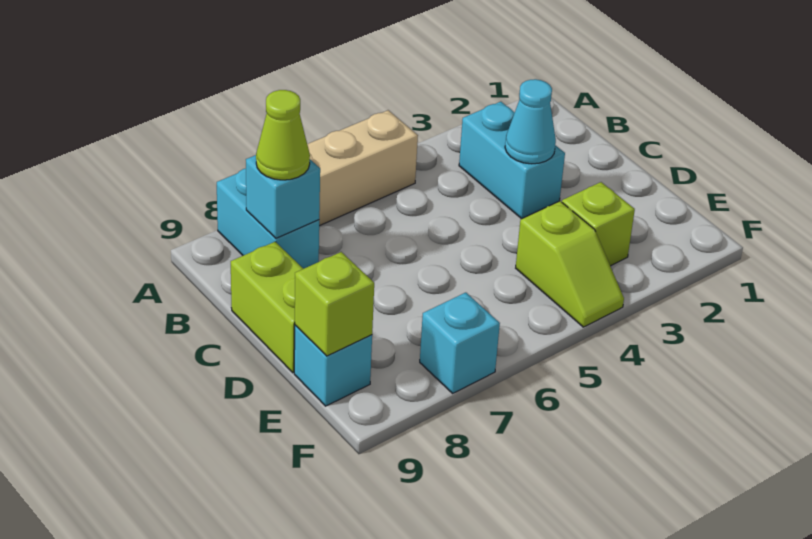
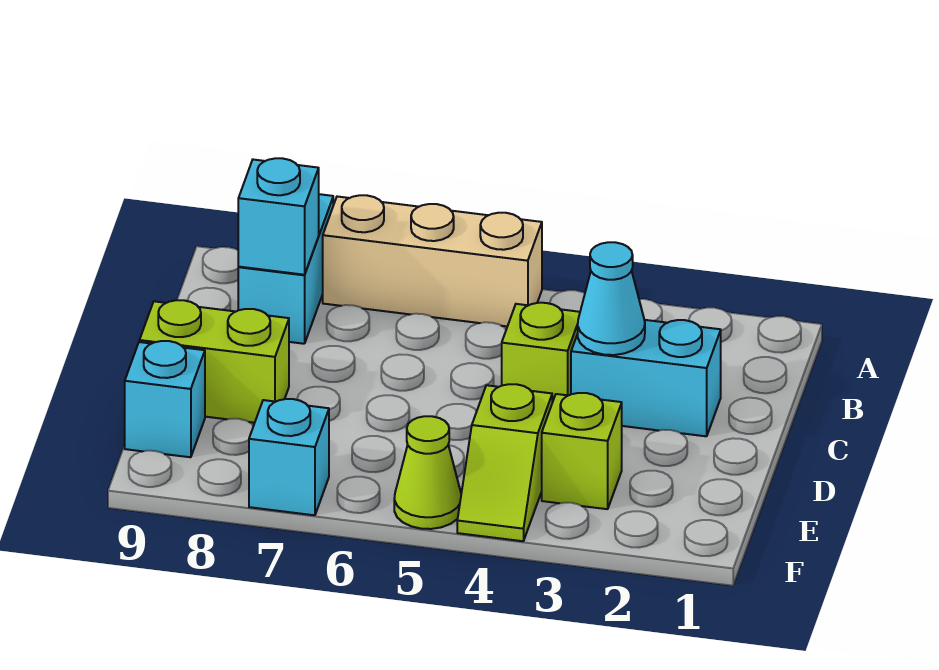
cyan 1x2 brick [459,102,565,219] -> cyan 1x2 brick turned to [571,320,721,436]
lime 1x1 cone [256,90,310,180] -> lime 1x1 cone moved to [394,416,461,529]
lime 1x2 brick [231,242,303,373] -> lime 1x2 brick turned to [139,300,289,423]
lime 1x1 brick [295,252,374,356] -> lime 1x1 brick moved to [502,303,580,402]

